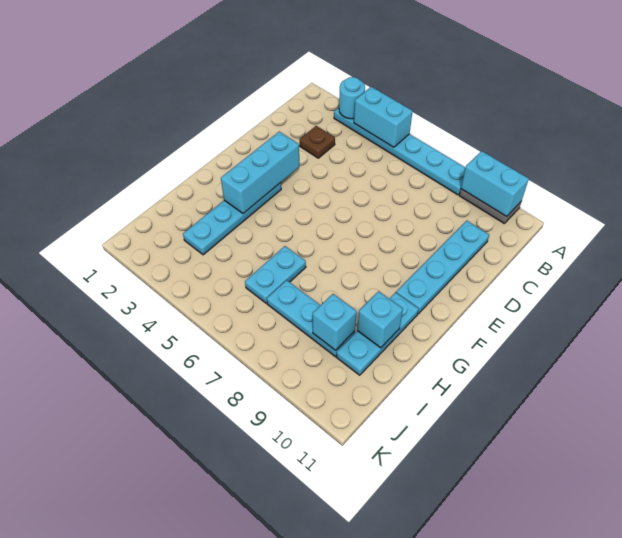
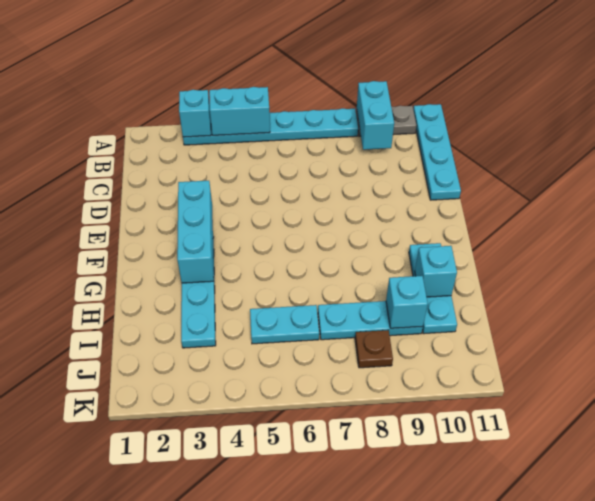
cyan 1x1 round brick [339,77,365,119] -> cyan 1x1 brick [179,90,211,137]
cyan 1x2 brick [461,151,529,217] -> cyan 1x2 brick turned to [357,81,394,150]
brown 1x1 plate [299,126,335,158] -> brown 1x1 plate moved to [355,330,393,368]
cyan 1x4 plate [396,221,489,314] -> cyan 1x4 plate moved to [413,104,461,200]
cyan 1x2 plate [245,246,306,303] -> cyan 1x2 plate turned to [250,305,319,344]

